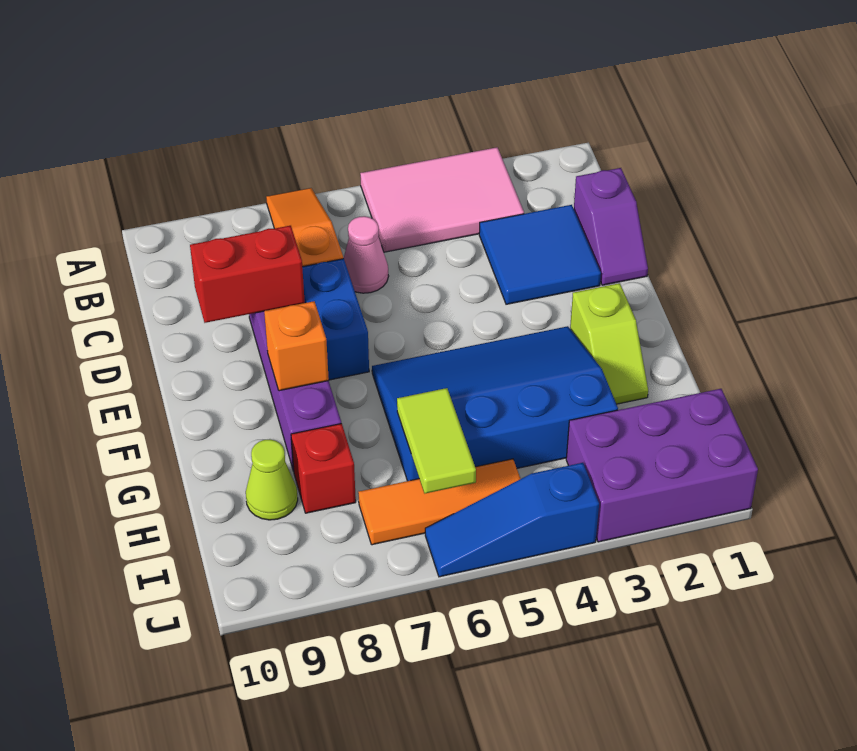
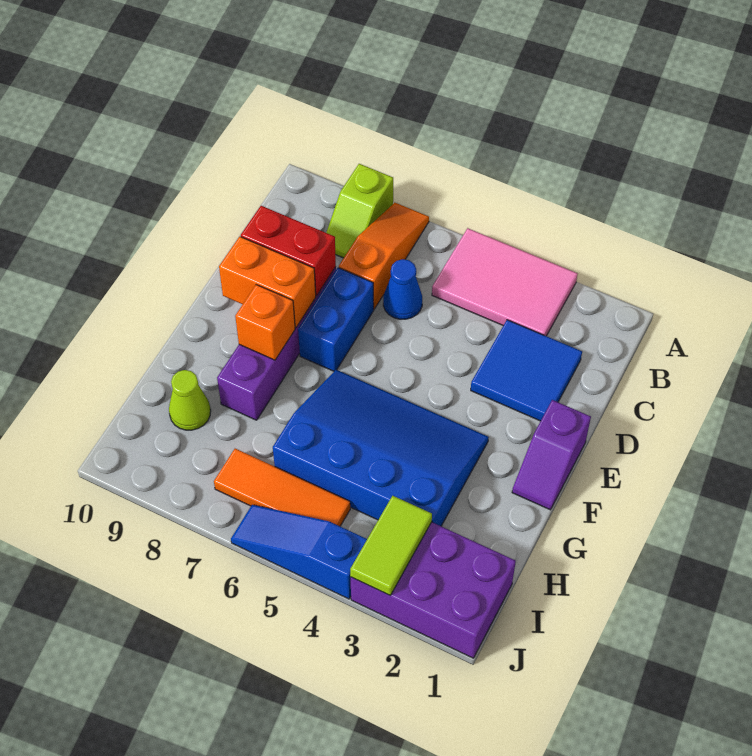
purple 1x2 slope [574,168,648,285] -> purple 1x2 slope moved to [512,400,591,510]
pink 1x1 cone [343,216,389,293] -> blue 1x1 cone [383,259,422,319]
none -> orange 1x2 brick [219,237,316,328]
lime 1x2 slope [570,283,648,404] -> lime 1x2 slope moved to [326,164,393,258]
lime 1x2 tile [397,388,476,493] -> lime 1x2 tile moved to [350,496,432,595]
red 1x1 brick [291,424,356,513] -> none

